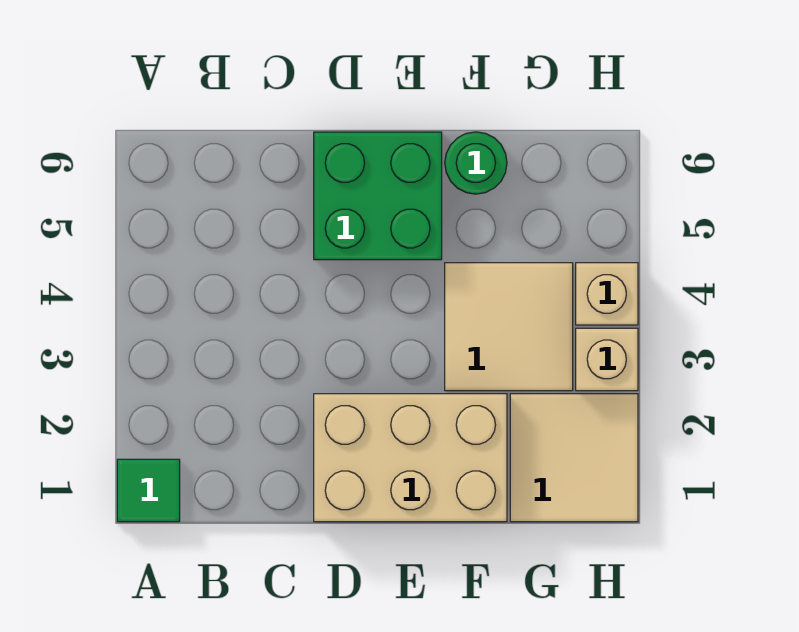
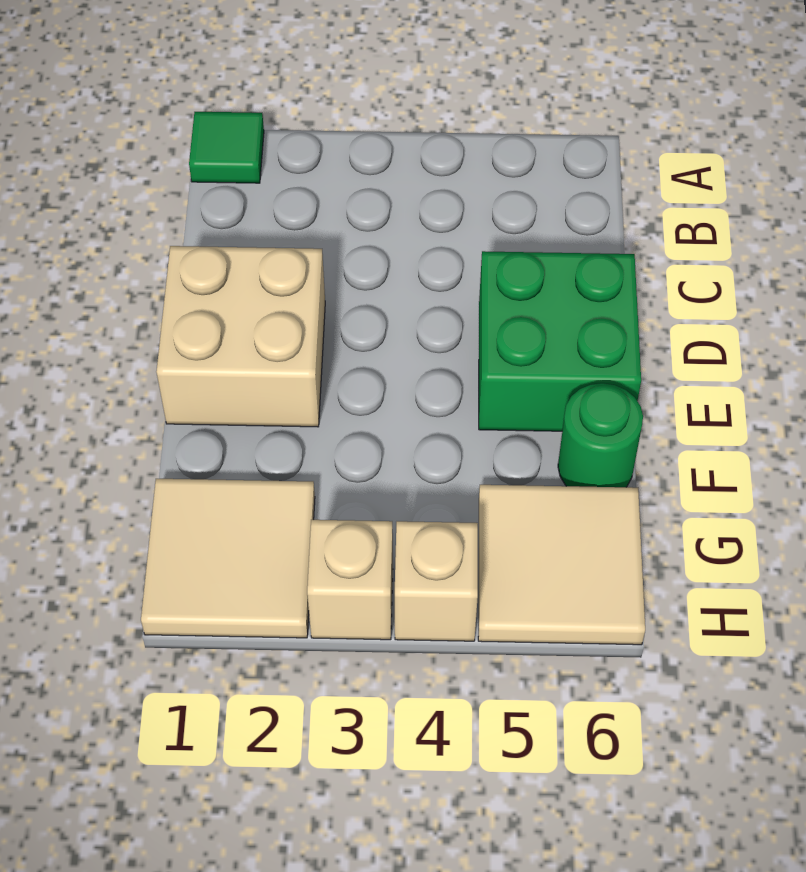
tan 2x3 brick [314,394,507,522] -> tan 2x2 brick [156,246,325,427]
tan 2x2 tile [445,263,573,391] -> tan 2x2 tile moved to [478,485,645,645]

